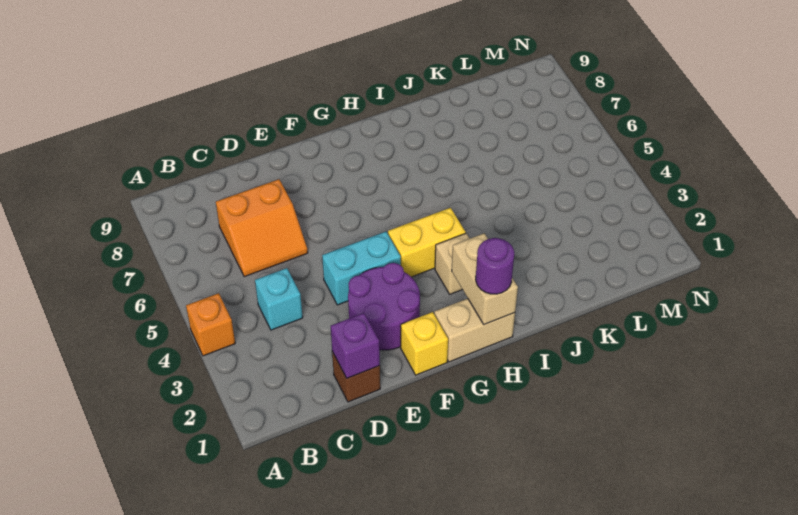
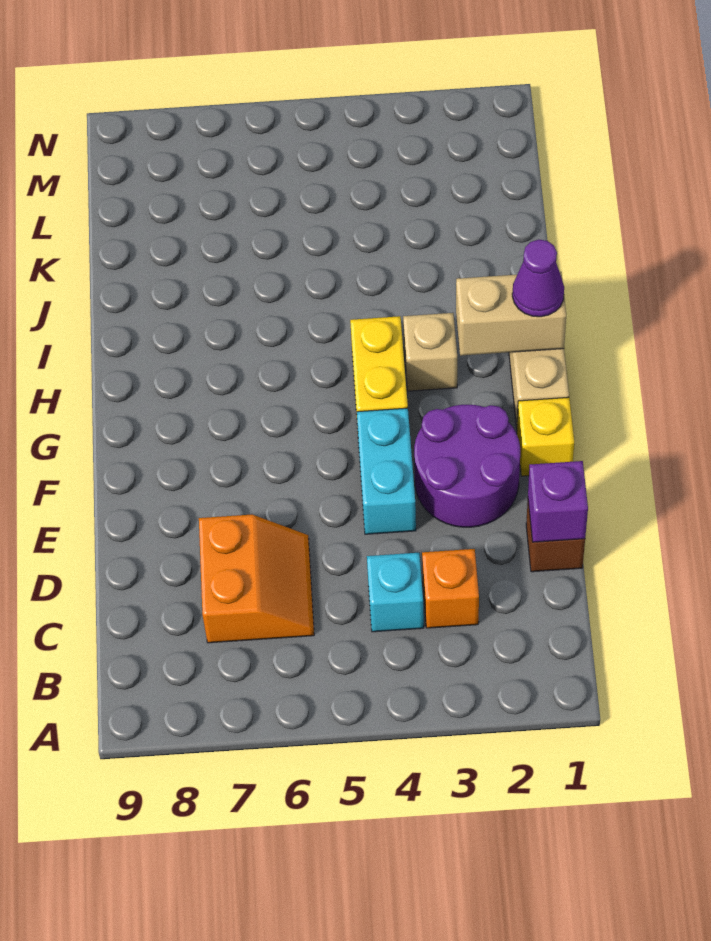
orange 1x1 brick [186,293,235,356] -> orange 1x1 brick moved to [422,549,479,628]
purple 1x1 round brick [476,238,514,294] -> purple 1x1 cone [512,240,564,317]

